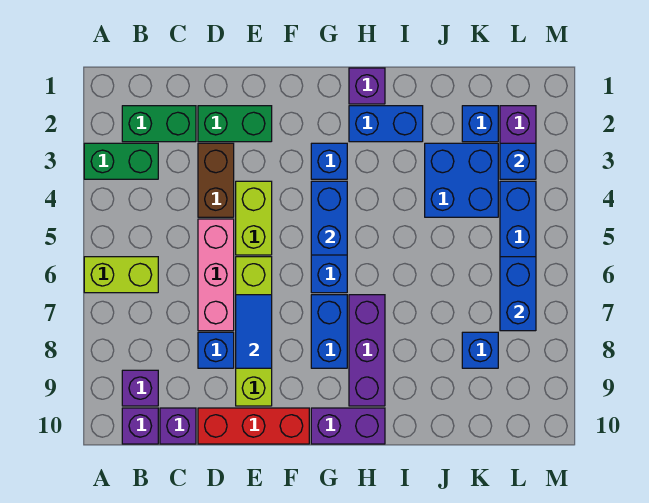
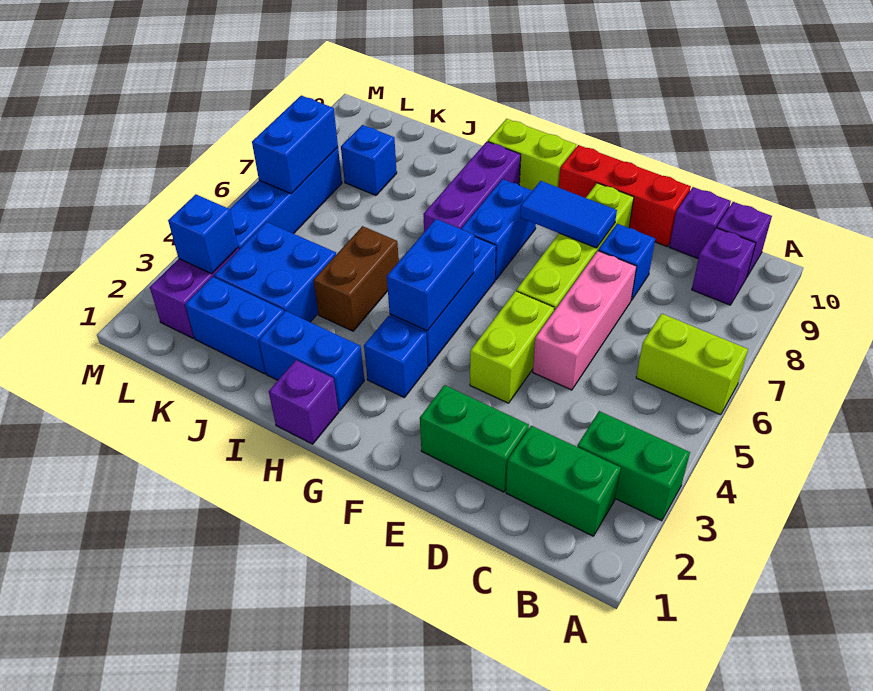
brown 1x2 brick [198,143,234,217] -> brown 1x2 brick moved to [313,226,399,331]
blue 1x2 tile [236,295,272,368] -> blue 1x2 tile turned to [520,181,617,248]
purple 1x2 brick [311,408,385,444] -> lime 1x2 brick [488,119,576,191]
blue 1x1 brick [462,106,498,142] -> blue 1x2 brick [185,277,284,374]

